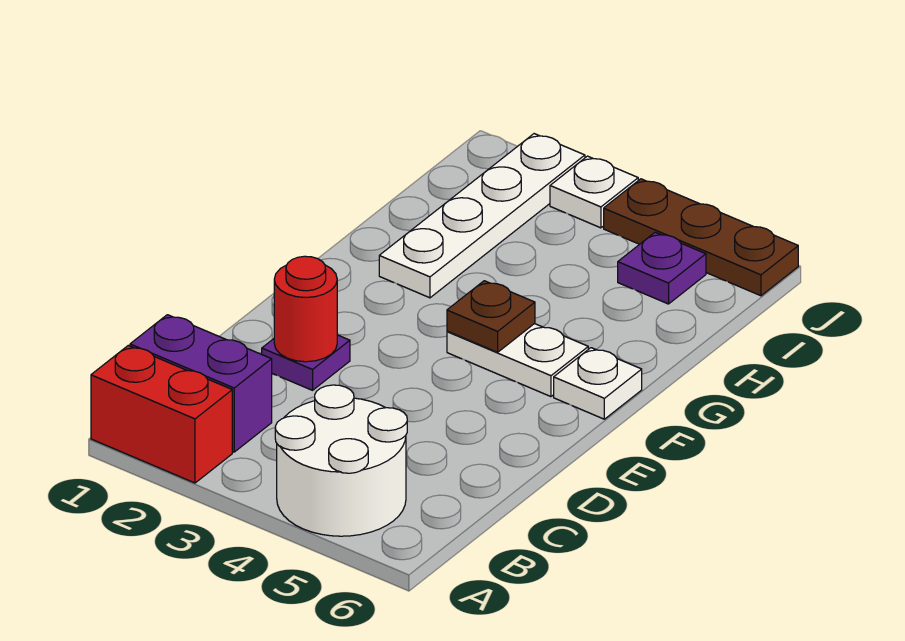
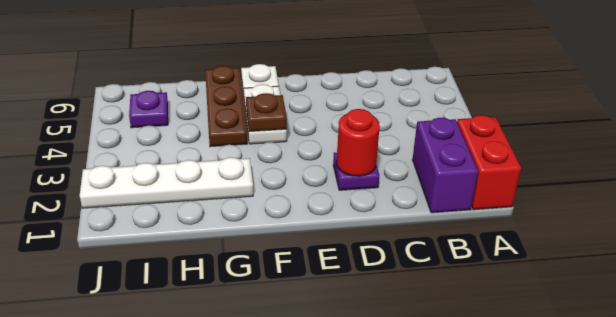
white 2x2 round brick [275,385,407,536] -> none
white 1x1 plate [550,156,638,228] -> none
brown 1x3 plate [604,179,798,296] -> brown 1x3 plate moved to [205,66,247,147]

